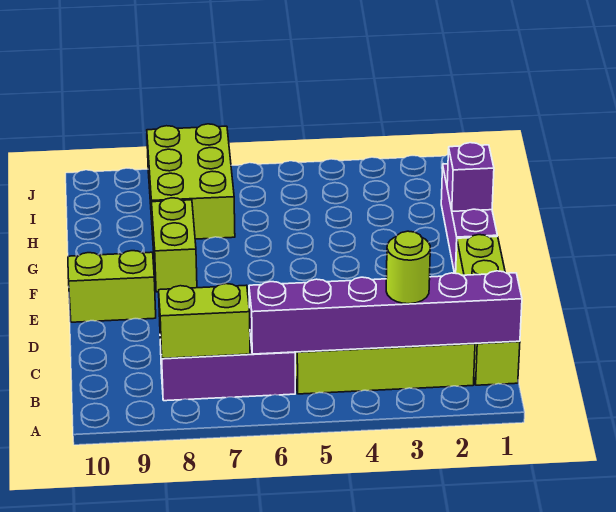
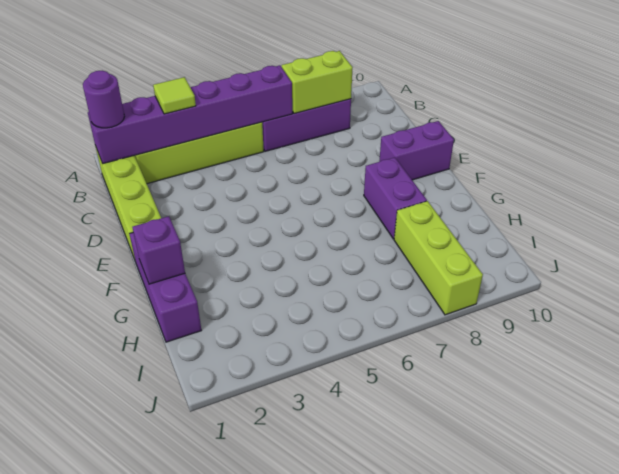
none -> purple 1x1 round brick [83,71,124,128]
lime 1x1 round brick [386,231,430,304] -> lime 1x1 tile [153,77,196,114]
lime 1x2 brick [68,251,156,322] -> purple 1x2 brick [379,121,454,180]
lime 1x2 brick [152,198,197,292] -> purple 1x2 brick [364,158,427,239]
lime 2x3 brick [147,124,235,239] -> lime 1x3 brick [394,201,483,315]

